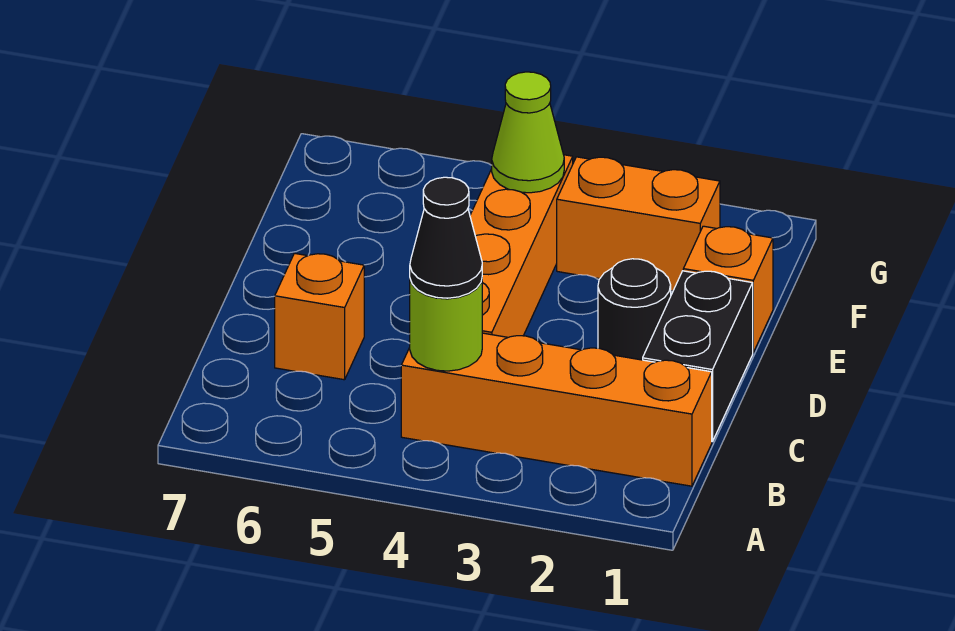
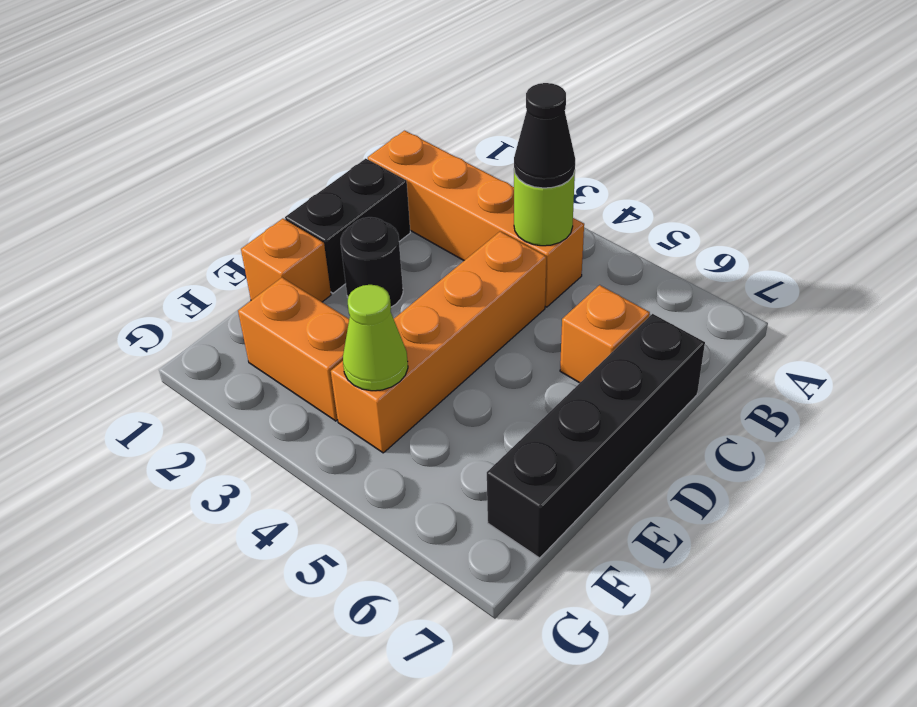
none -> black 1x4 brick [487,314,705,558]

